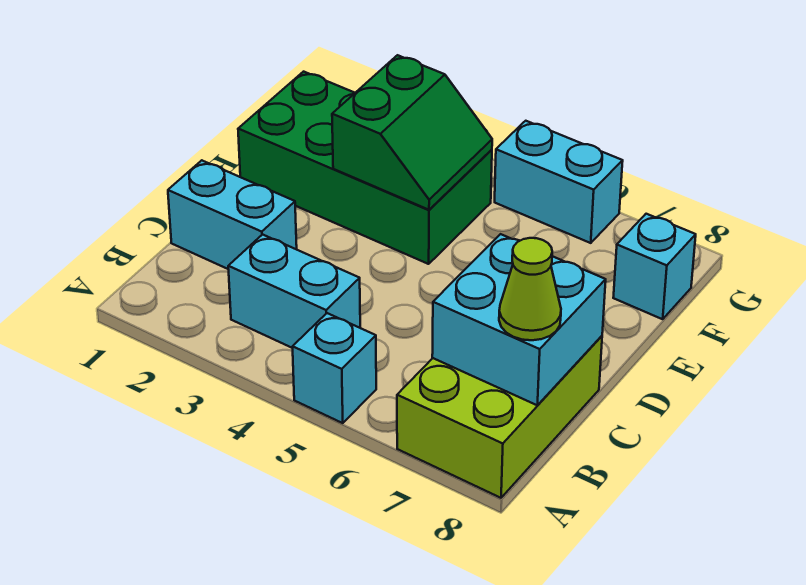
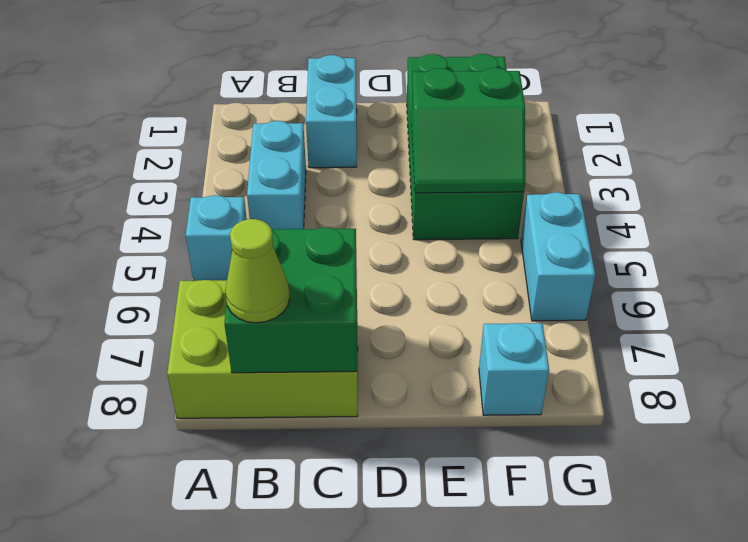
cyan 2x2 brick [432,234,606,405] -> green 2x2 brick [224,228,357,373]

